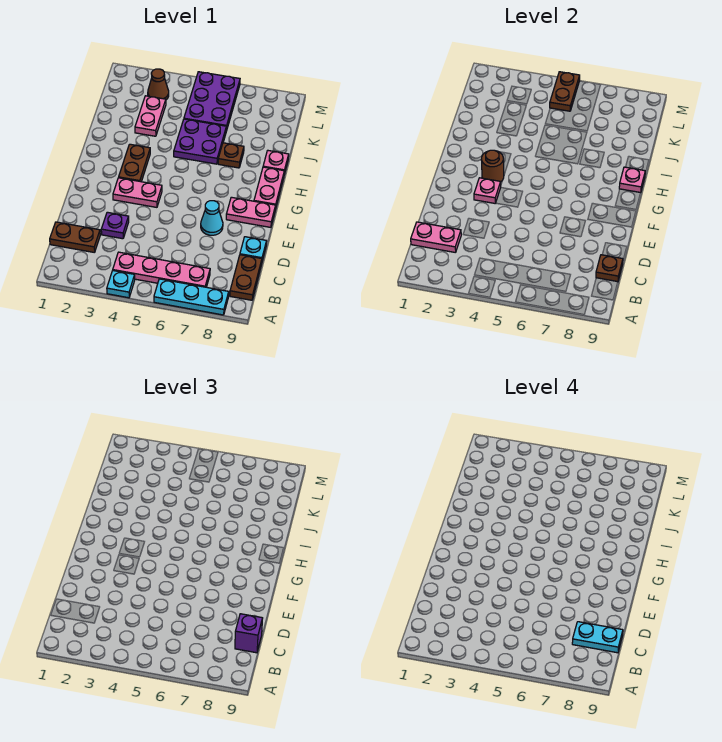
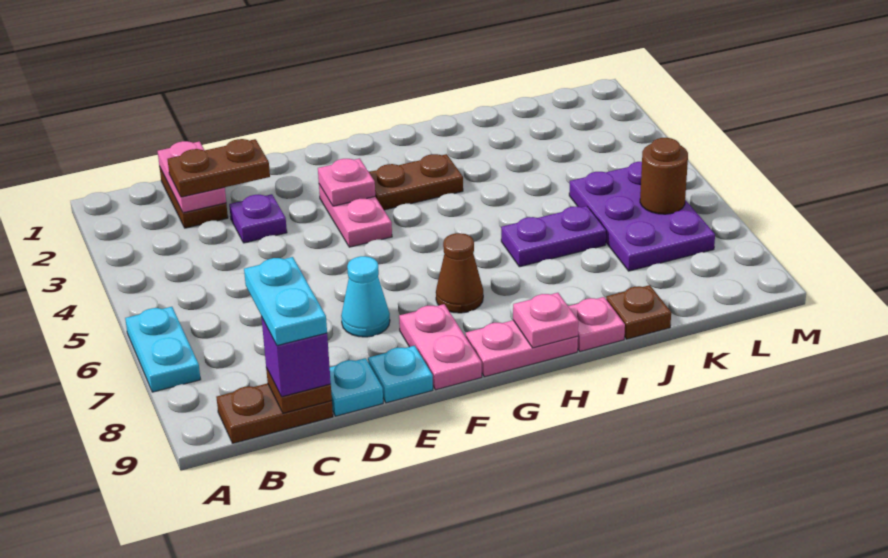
cyan 1x1 plate [107,270,135,298] -> cyan 1x1 plate moved to [368,346,433,403]
cyan 1x3 plate [154,279,229,315] -> cyan 1x2 plate [125,307,201,392]
pink 1x4 plate [113,252,210,287] -> none
brown 1x1 round brick [481,150,504,182] -> brown 1x1 round brick moved to [640,138,688,214]
purple 2x2 plate [174,119,226,164] -> purple 1x2 plate [501,206,606,267]
brown 1x1 plate [218,143,244,168] -> brown 1x1 plate moved to [606,285,671,339]
pink 1x2 plate [135,96,166,136] -> none
purple 2x3 plate [184,72,240,131] -> purple 2x3 plate turned to [569,162,715,271]
brown 1x1 cone [148,69,169,100] -> brown 1x1 cone moved to [436,233,483,313]
brown 1x2 plate [550,72,580,111] -> brown 1x2 plate moved to [168,139,270,197]

